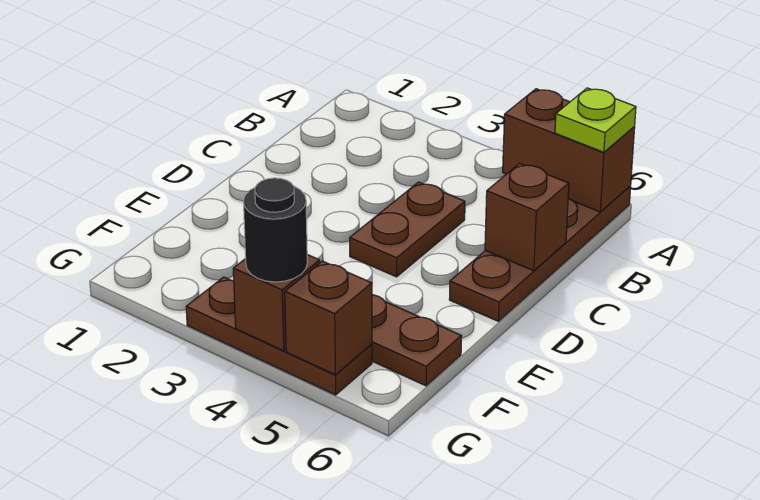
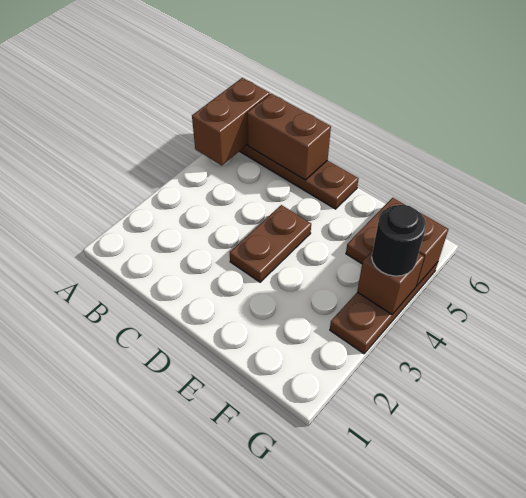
lime 1x1 plate [555,88,636,152] -> none
brown 1x2 plate [350,182,465,277] -> brown 1x2 plate turned to [230,205,311,282]
brown 1x1 brick [485,163,569,271] -> brown 1x2 brick [247,94,331,180]

